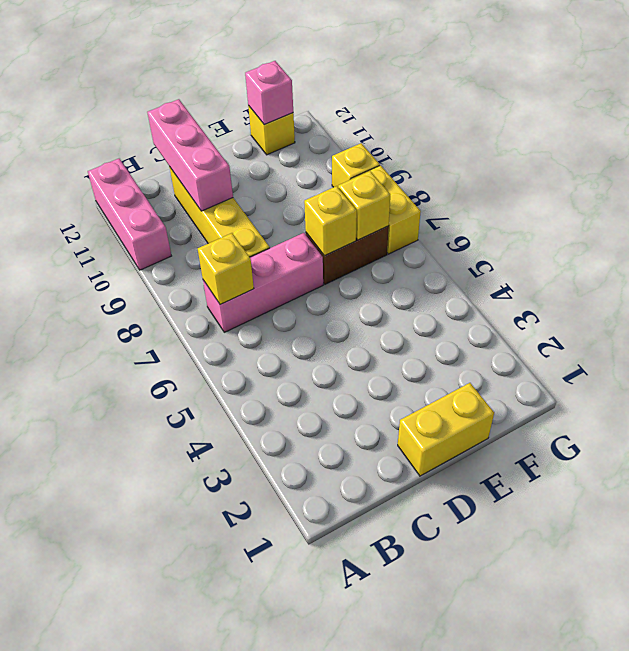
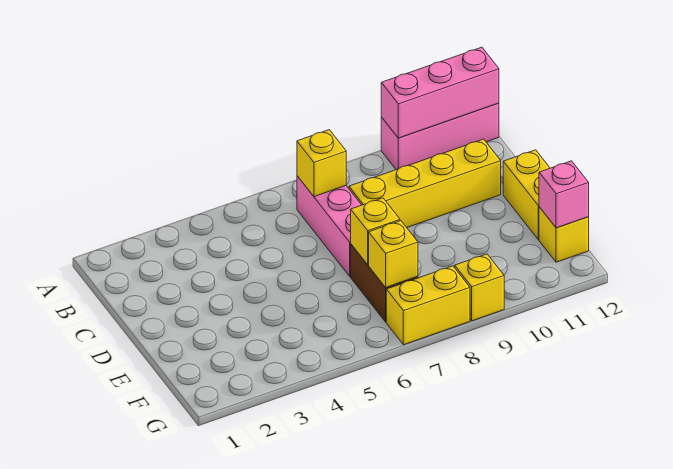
pink 1x3 brick [147,99,233,211] -> pink 1x3 brick moved to [381,47,499,138]
yellow 1x2 brick [398,383,494,476] -> yellow 1x2 brick moved to [503,150,550,240]

